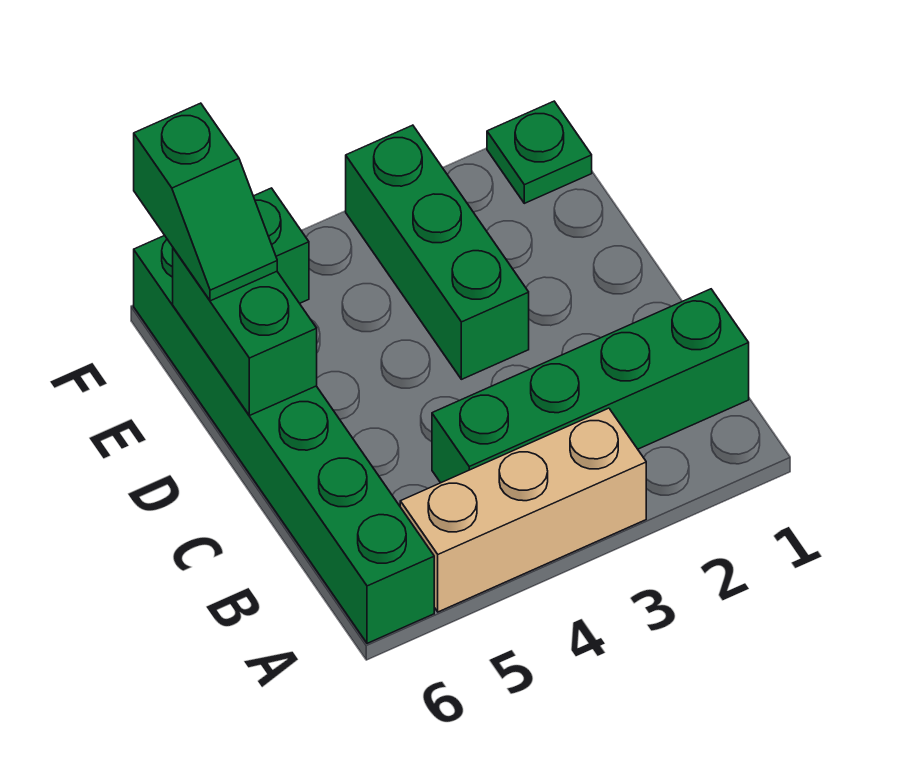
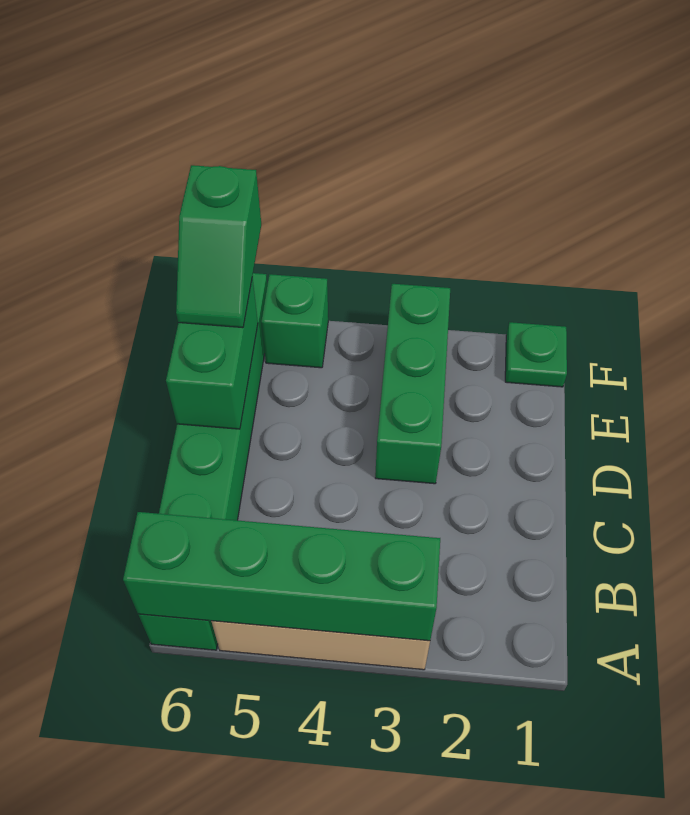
green 1x4 brick [432,289,749,483] -> green 1x4 brick moved to [123,512,440,641]

